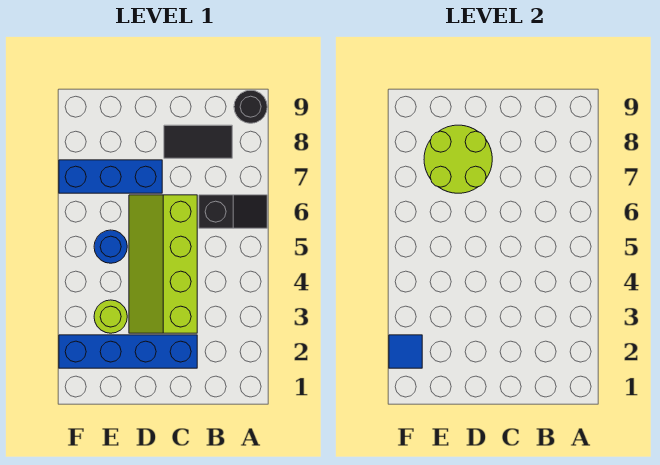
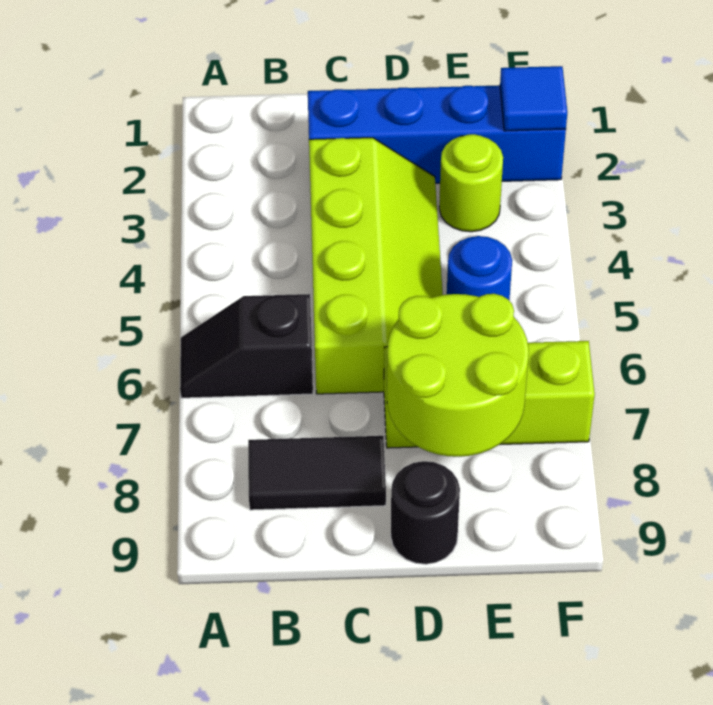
black 1x1 round brick [234,90,267,123] -> black 1x1 round brick moved to [391,461,460,564]
blue 1x3 brick [59,160,162,193] -> lime 1x3 brick [384,341,595,448]

